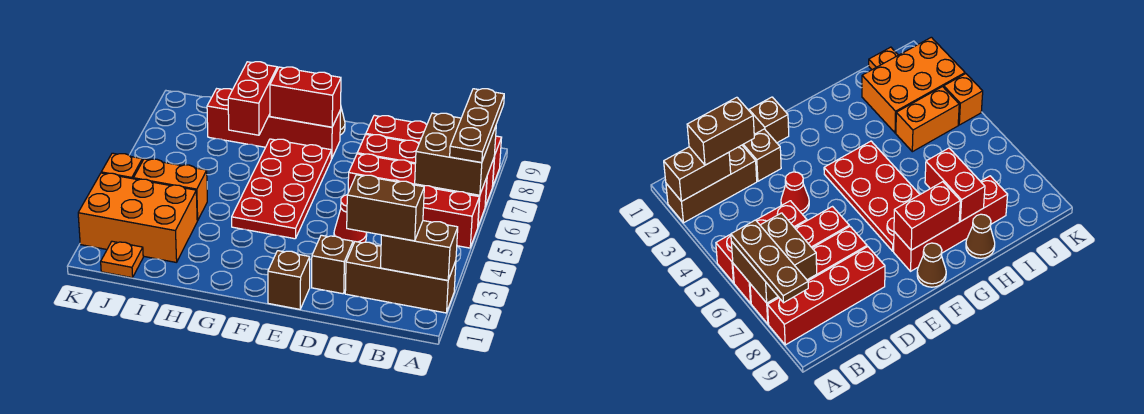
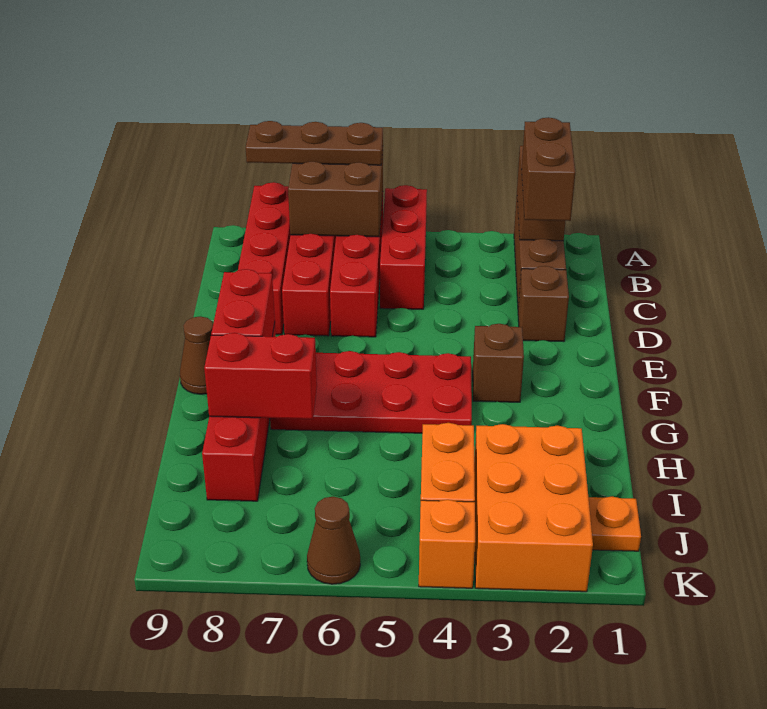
red 1x1 cone [334,195,367,244] -> none
brown 1x1 brick [268,251,310,309] -> brown 1x1 brick moved to [473,324,524,402]
brown 1x1 cone [966,214,995,258] -> brown 1x1 cone moved to [307,497,360,584]

